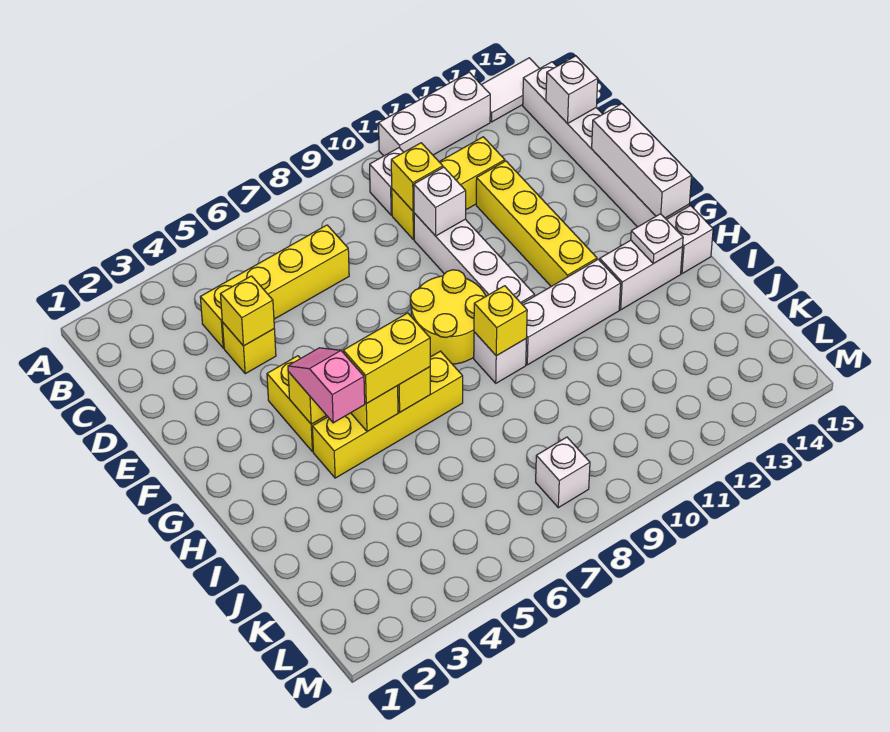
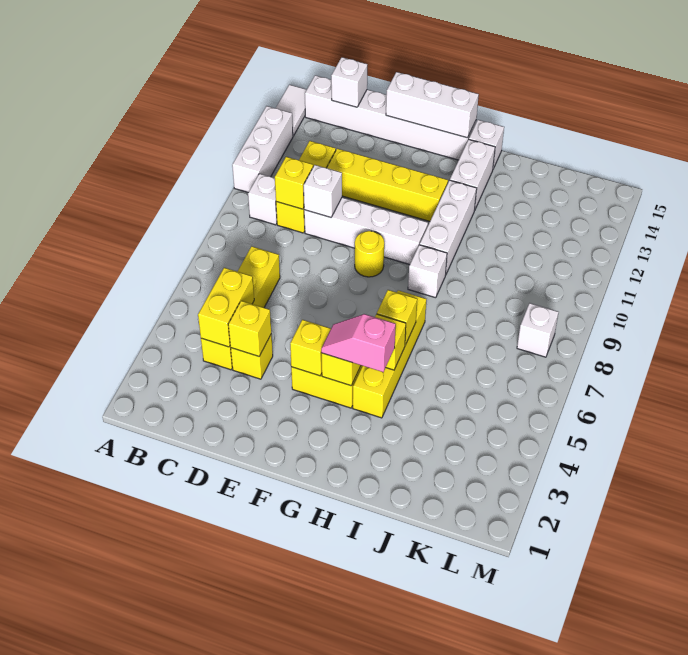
yellow 2x2 round brick [410,270,486,364] -> yellow 1x1 round brick [355,231,384,277]
yellow 1x2 brick [343,313,430,404] -> yellow 1x2 brick moved to [198,268,254,347]
yellow 1x1 brick [474,286,527,356] -> yellow 1x1 brick moved to [290,320,331,376]
white 1x1 plate [631,214,683,264] -> none

